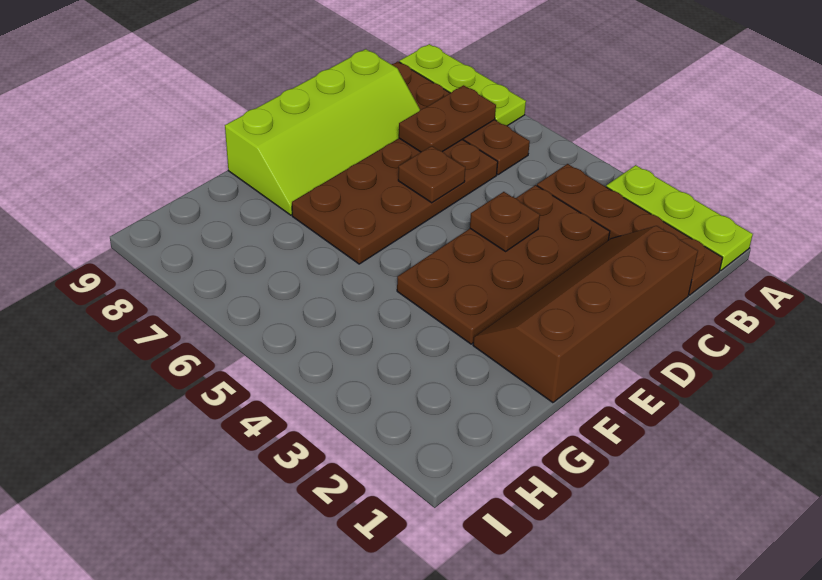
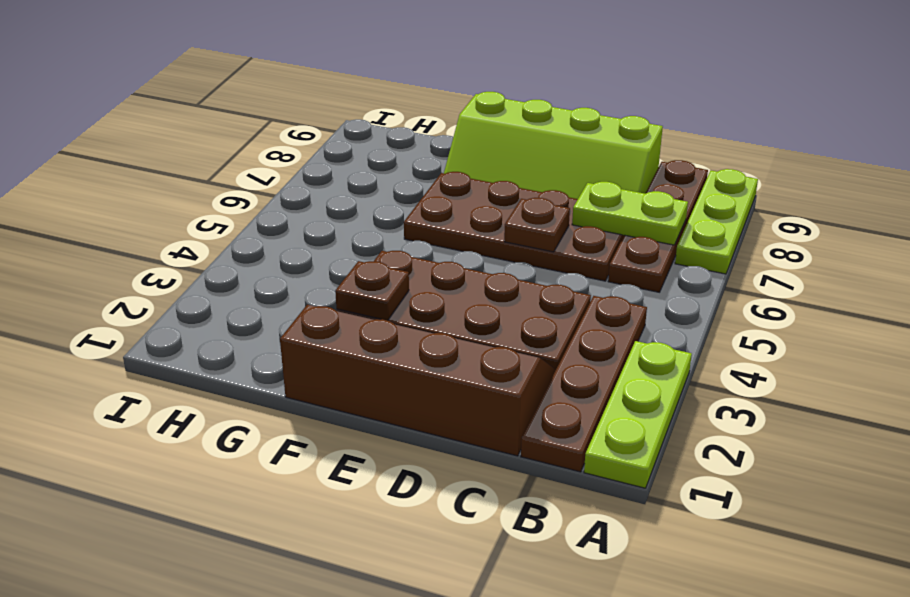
brown 1x2 plate [399,85,496,152] -> lime 1x2 plate [572,182,688,245]
brown 1x1 plate [470,192,540,251] -> brown 1x1 plate moved to [335,261,409,320]

